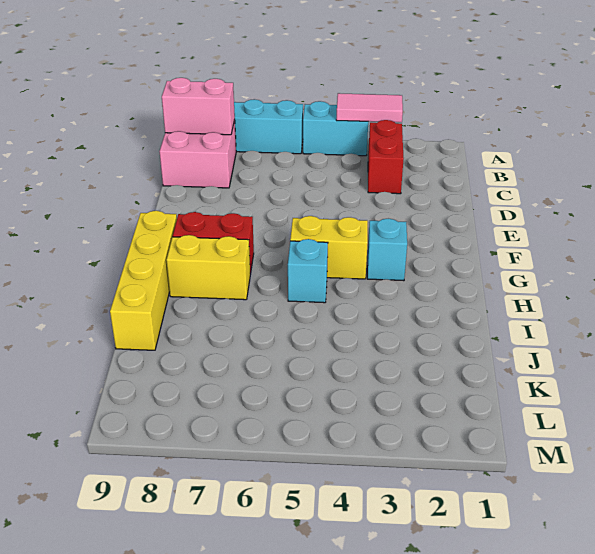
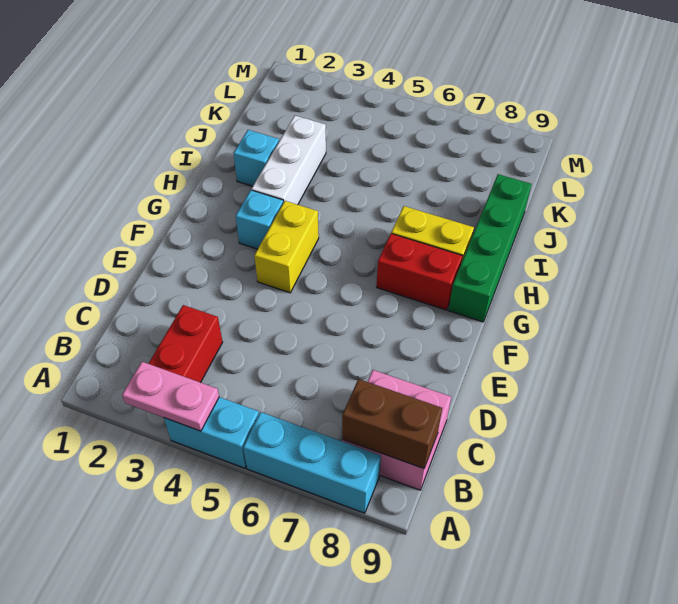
pink 1x2 tile [336,93,403,122] -> pink 1x2 plate [122,362,219,431]
pink 1x2 brick [162,78,235,135] -> brown 1x2 brick [342,379,442,469]
yellow 1x2 brick [290,216,368,279] -> yellow 1x2 brick turned to [254,201,319,293]
yellow 1x4 brick [110,211,177,350] -> green 1x4 brick [448,174,531,322]
none -> white 1x3 brick [251,116,326,205]
cyan 1x1 brick [288,239,328,303] -> cyan 1x1 brick moved to [234,130,279,186]

